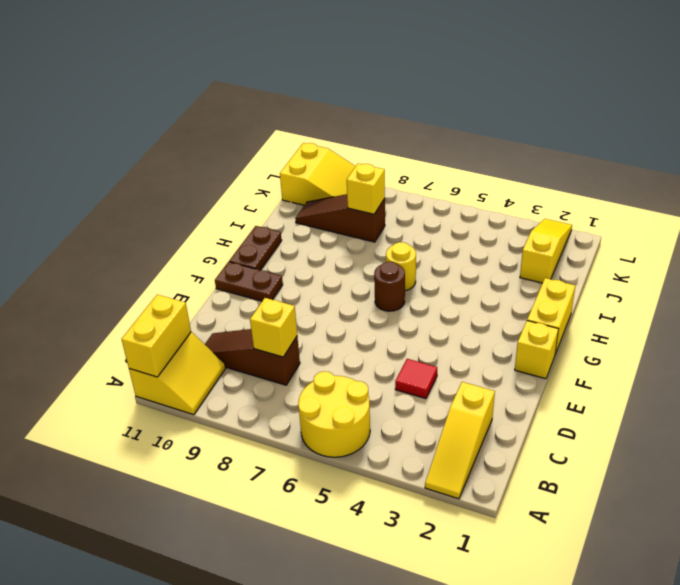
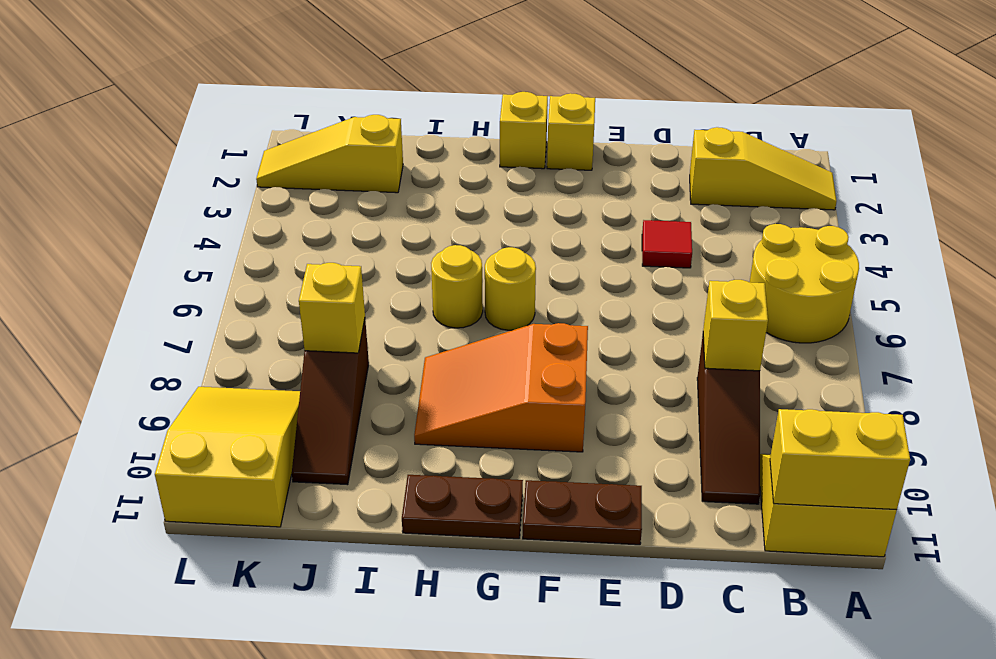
none -> orange 2x3 slope [414,323,588,452]
brown 1x2 plate [215,262,283,301] -> brown 1x2 plate turned to [523,480,642,545]
yellow 1x2 brick [527,278,575,354] -> yellow 1x1 brick [500,92,548,169]
brown 1x1 round brick [374,262,405,311] -> yellow 1x1 round brick [485,247,536,330]

